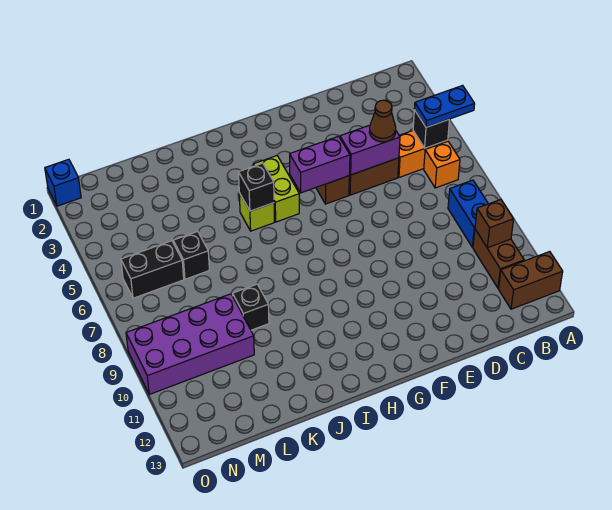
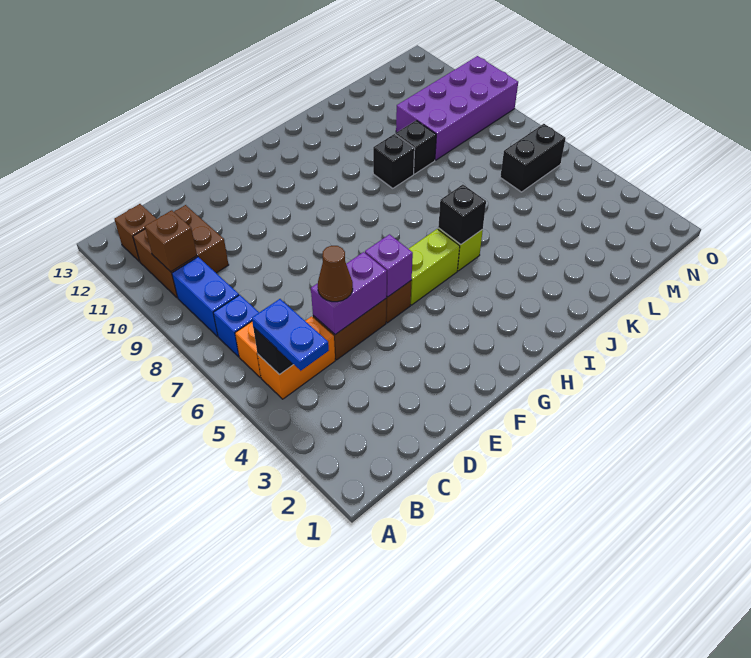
blue 1x2 plate [414,85,475,127] -> blue 1x2 plate turned to [252,299,329,371]
brown 1x2 brick [499,252,563,309] -> brown 1x1 brick [114,204,156,262]
brown 1x2 brick [473,229,524,288] -> brown 2x2 brick [133,205,229,298]
purple 1x2 brick [290,136,350,193] -> purple 1x1 brick [365,234,413,297]
lime 1x2 brick [254,156,299,222] -> lime 1x2 brick turned to [409,229,460,305]
black 1x1 brick [173,231,209,279] -> black 1x1 brick moved to [373,134,415,188]
blue 1x1 brick [45,159,81,206] -> blue 1x1 brick moved to [213,295,259,357]

